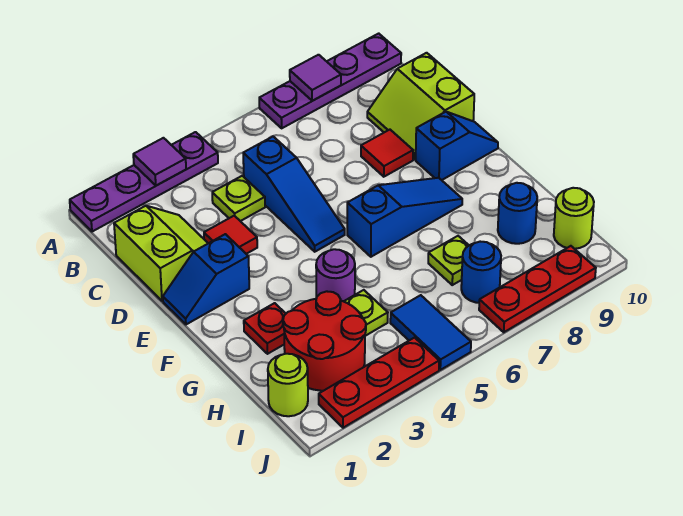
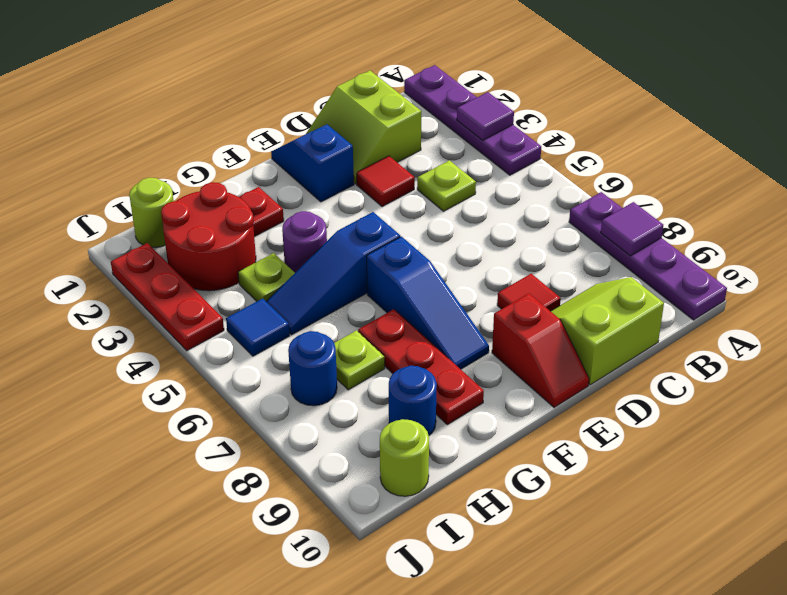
lime 2x2 slope [114,206,208,301] -> lime 2x2 slope turned to [306,71,421,184]
blue 1x3 slope [243,136,345,252] -> blue 1x3 slope moved to [266,212,400,335]
blue 1x2 slope [416,112,498,180] -> red 1x2 slope [492,293,589,408]
blue 1x2 tile [390,295,471,370] -> blue 1x1 tile [226,298,290,356]
red 1x3 plate [479,246,596,332] -> red 1x3 plate moved to [358,309,484,425]

